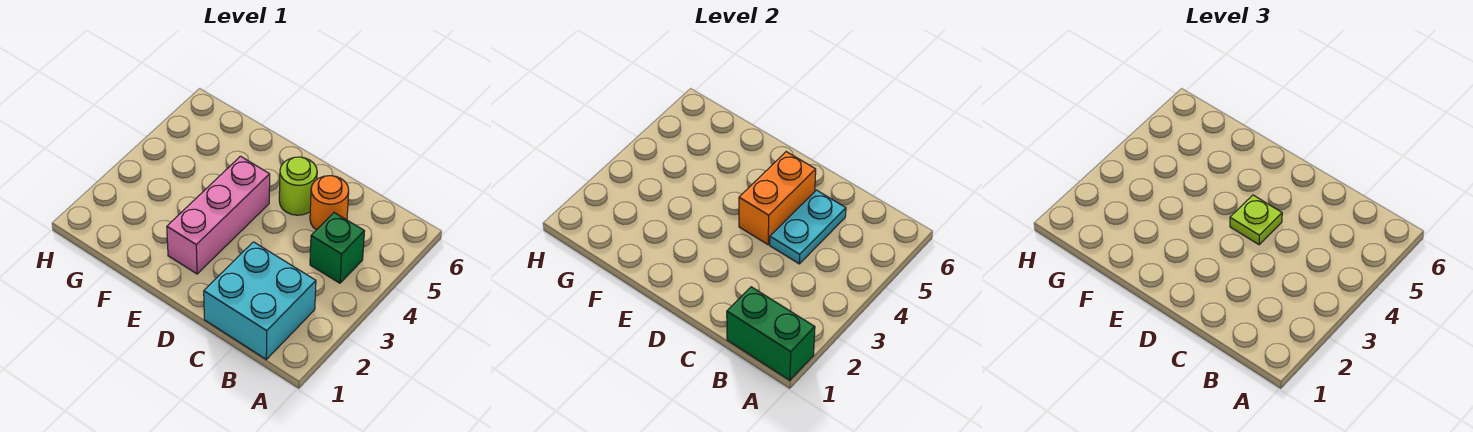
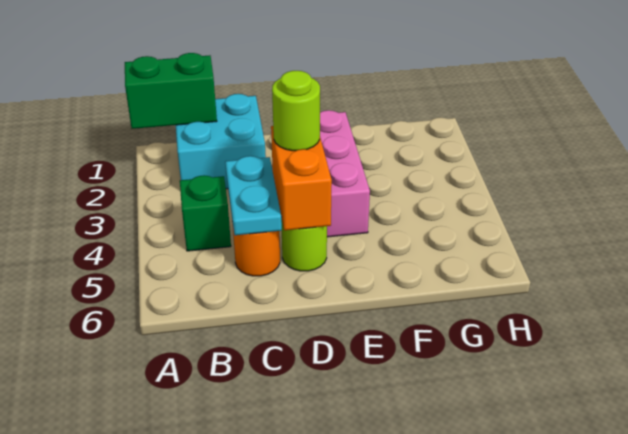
lime 1x1 plate [1230,195,1282,245] -> lime 1x1 round brick [272,71,320,151]

